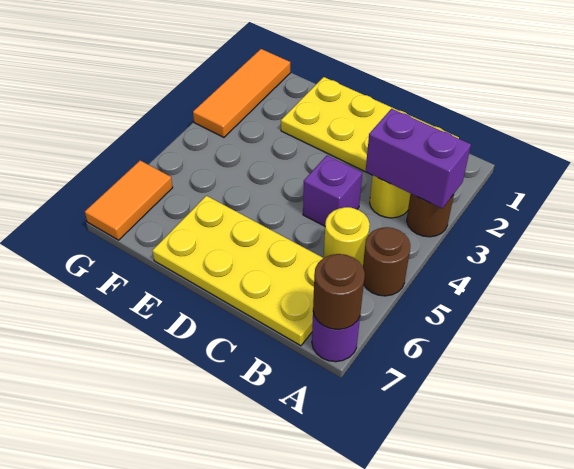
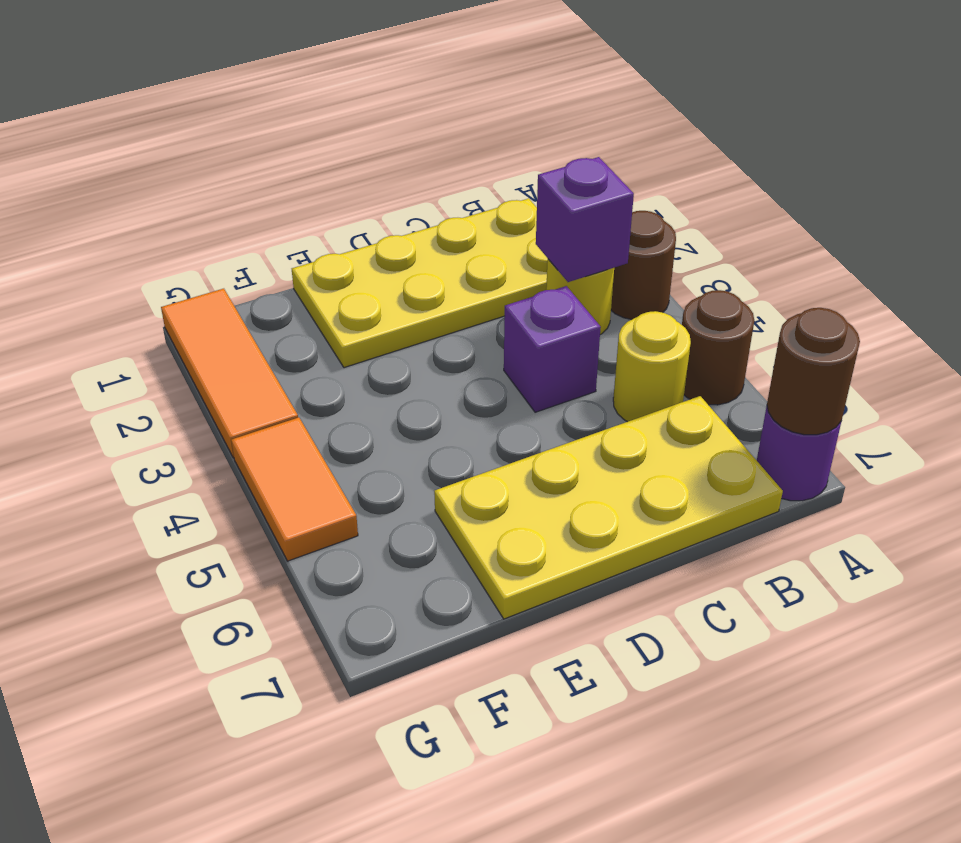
purple 1x2 brick [365,109,471,208] -> purple 1x1 brick [536,157,634,282]
orange 1x2 tile [85,161,173,240] -> orange 1x2 tile moved to [231,417,358,561]

